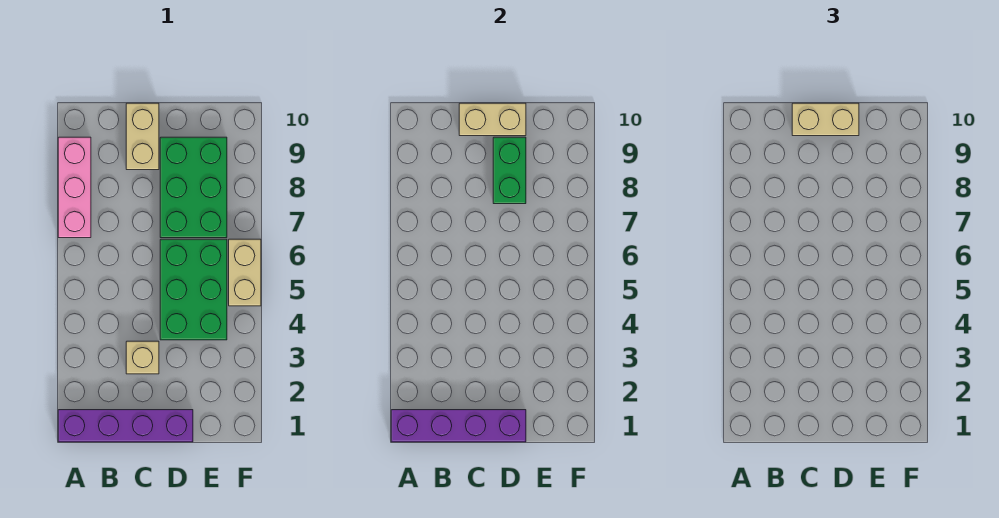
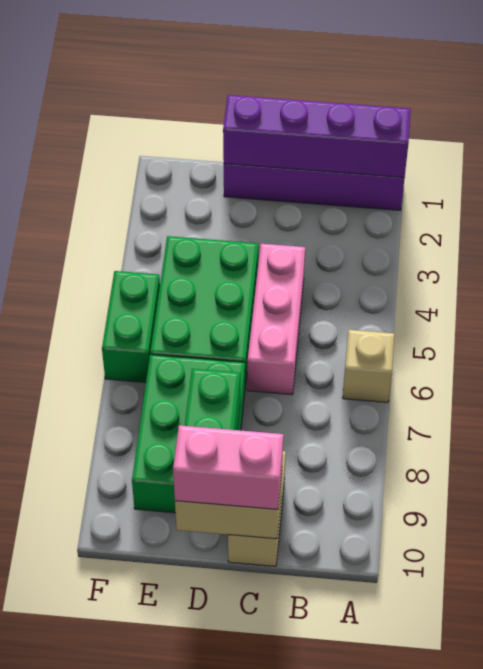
pink 1x3 brick [58,137,91,238] -> pink 1x3 brick moved to [247,244,305,394]
tan 1x1 brick [126,341,159,374] -> tan 1x1 brick moved to [343,330,394,402]
tan 1x2 brick [792,103,859,136] -> pink 1x2 brick [173,425,283,509]
tan 1x2 brick [229,239,261,306] -> green 1x2 brick [102,271,160,382]

